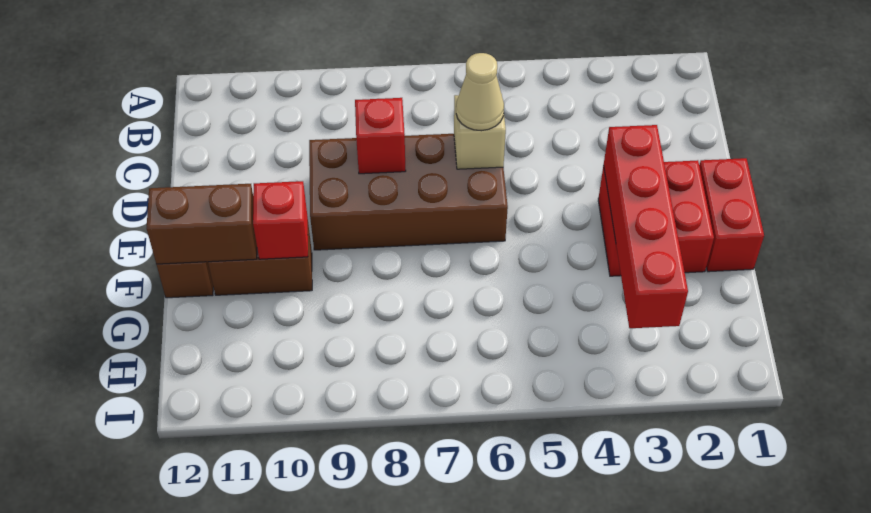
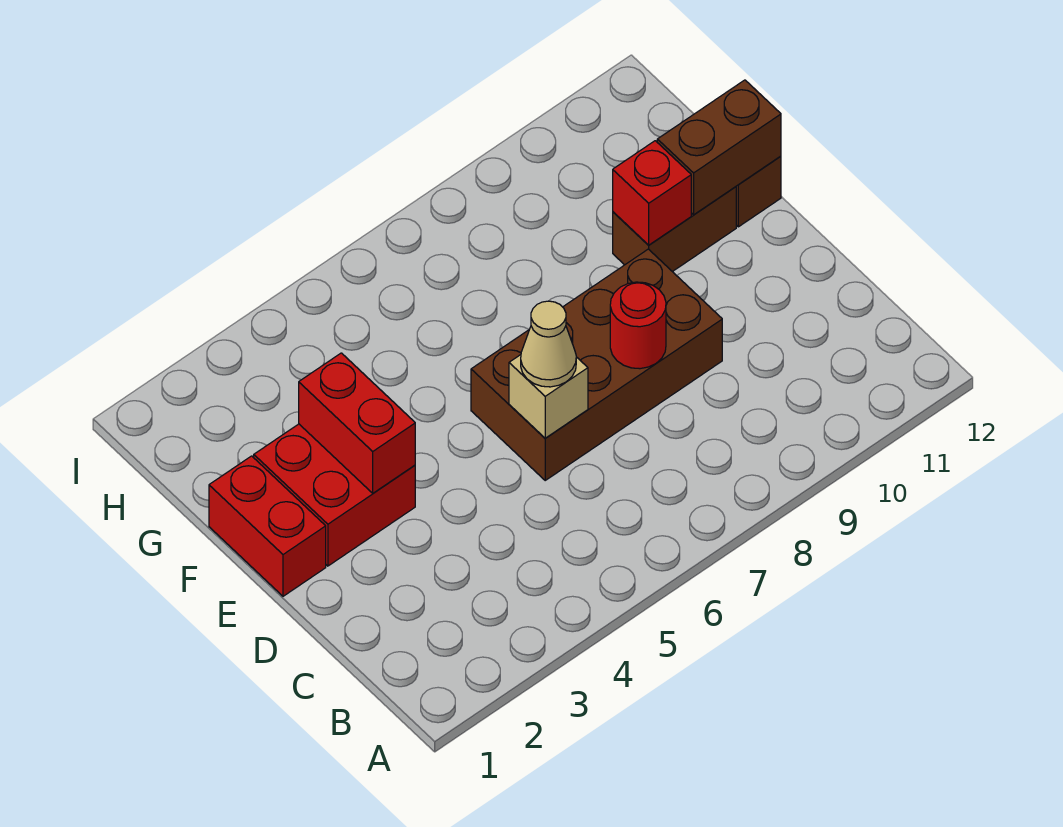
red 1x1 brick [355,98,406,174] -> red 1x1 round brick [610,282,666,369]
red 1x4 brick [604,125,688,328] -> red 1x2 brick [299,353,415,493]

